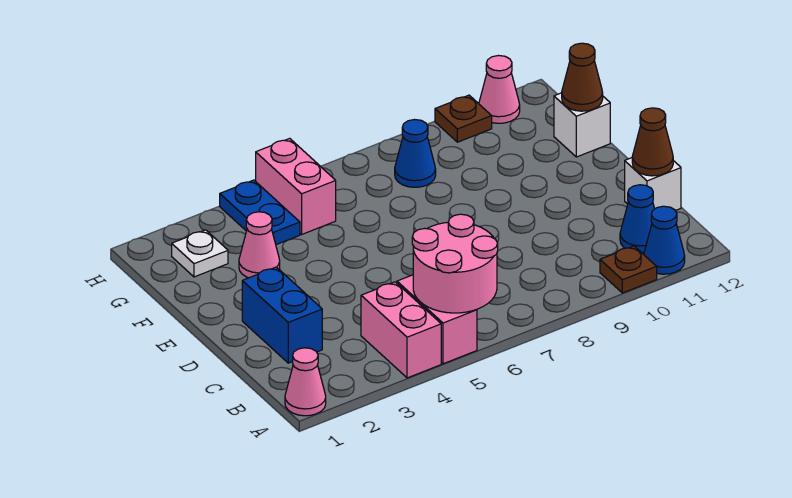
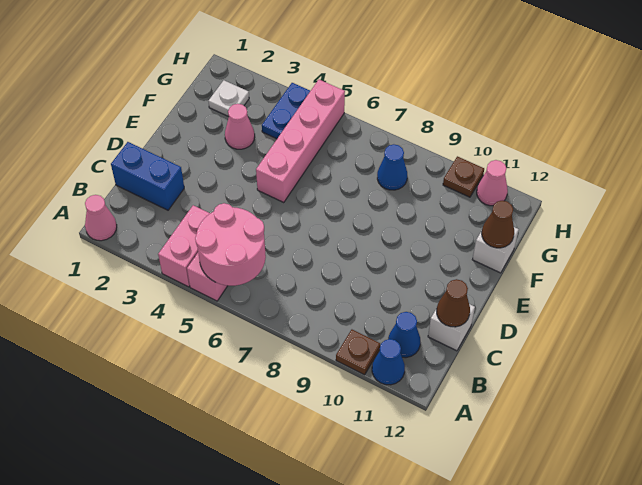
blue 1x2 brick [242,267,322,363] -> blue 1x2 brick turned to [111,142,184,210]
pink 1x2 brick [256,138,336,234] -> pink 1x4 brick [256,80,345,202]

